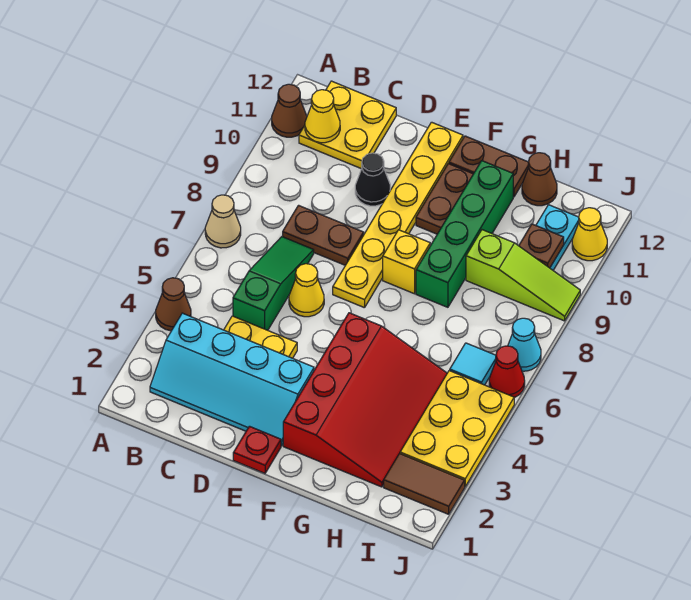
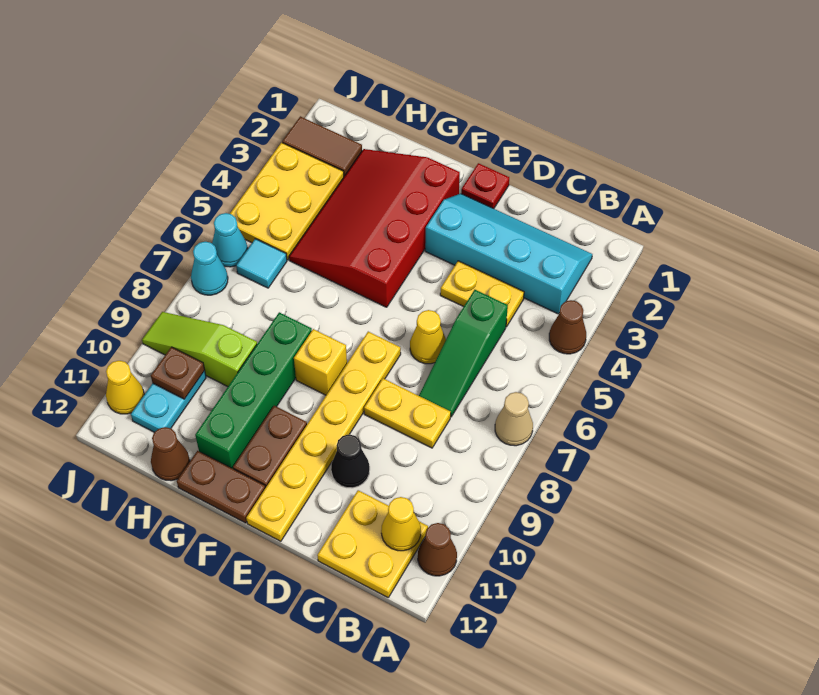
brown 1x2 plate [283,205,364,265] -> yellow 1x2 plate [364,378,451,448]
red 1x1 cone [489,346,525,398] -> cyan 1x1 cone [212,213,248,267]

